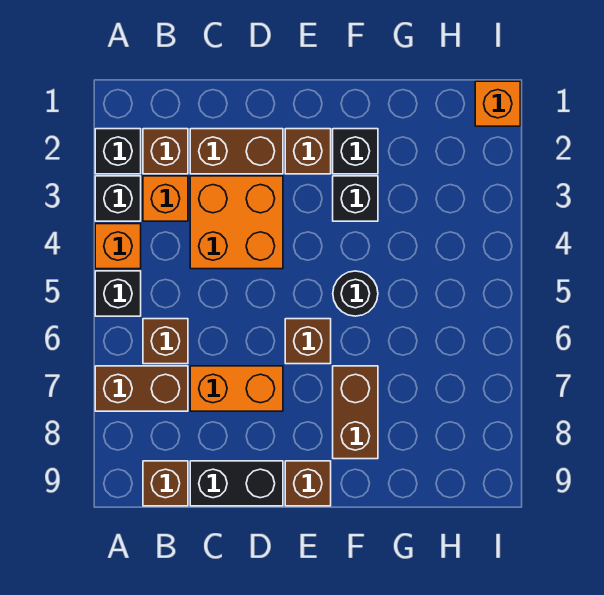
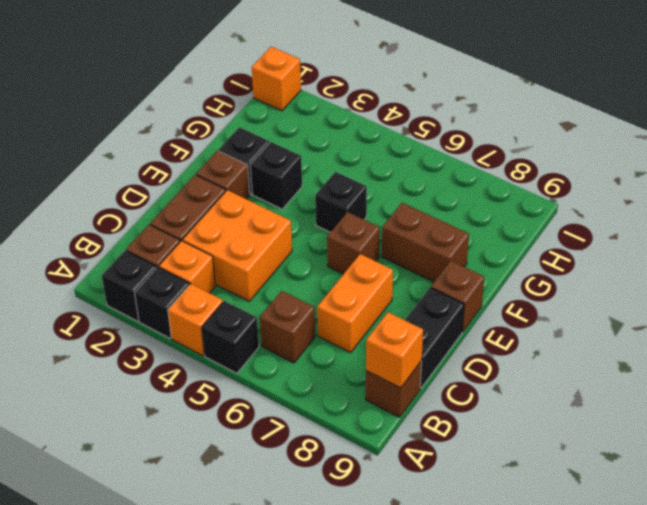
brown 1x2 brick [95,366,188,411] -> none
none -> orange 1x1 brick [366,312,423,388]
black 1x1 round brick [333,271,378,316] -> black 1x1 brick [315,172,367,232]

